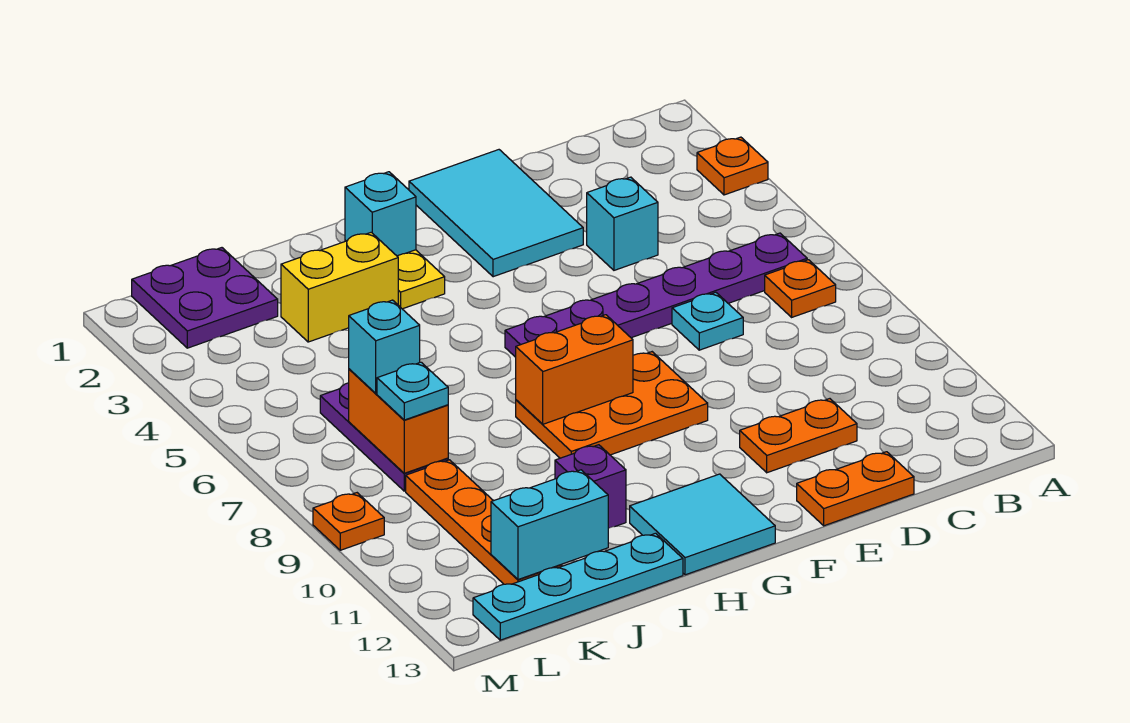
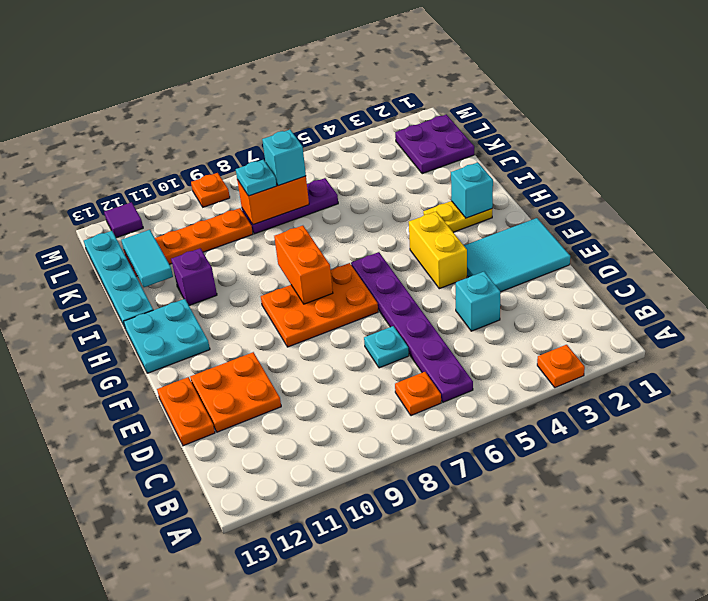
orange 1x2 plate [740,399,857,473] -> orange 2x2 plate [190,352,281,432]
orange 2x3 plate [516,352,708,458] -> orange 2x3 plate turned to [261,263,378,347]
cyan 2x2 tile [630,474,775,575] -> cyan 2x2 plate [124,299,210,373]
yellow 1x2 brick [281,232,398,342] -> yellow 1x2 brick moved to [409,212,467,289]
cyan 1x2 brick [491,470,608,580] -> cyan 1x2 tile [121,230,173,287]
none -> purple 1x1 tile [104,202,143,238]

